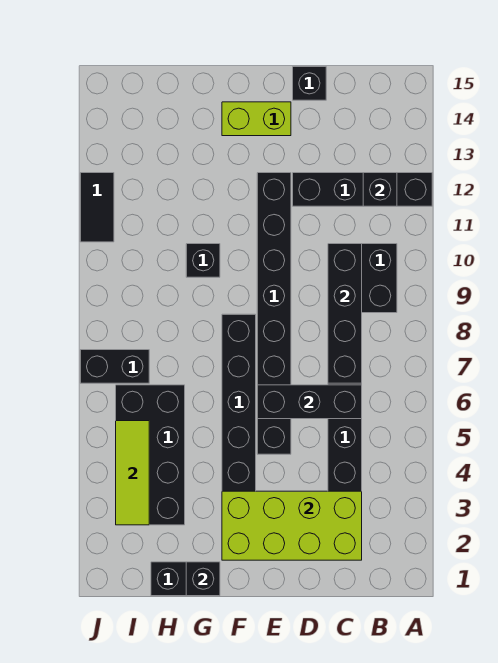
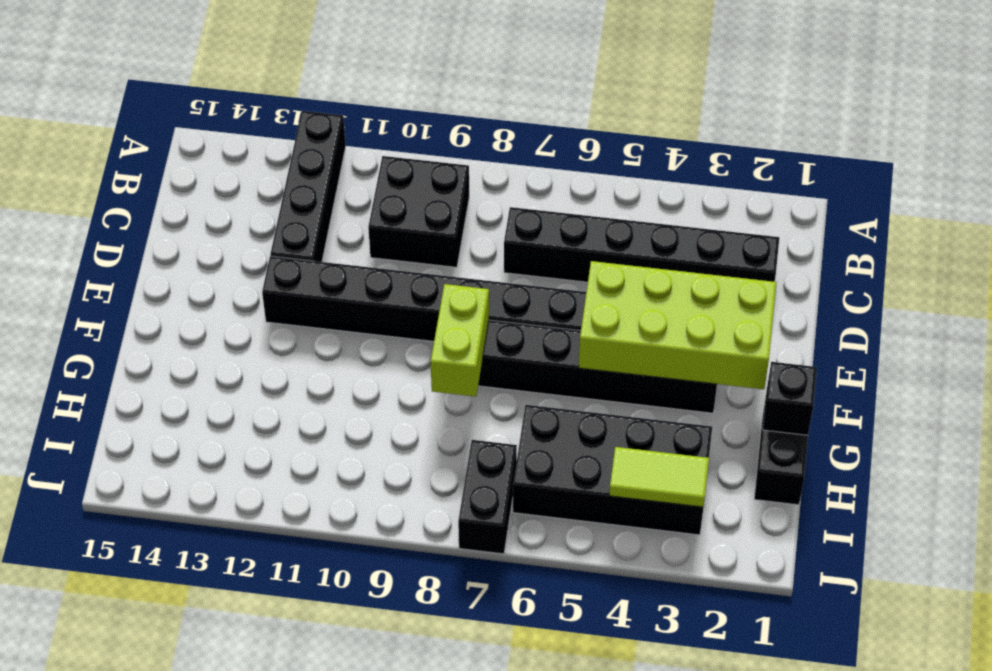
black 1x1 brick [363,173,397,206] -> none
lime 2x4 brick [222,491,362,560] -> lime 2x4 brick turned to [579,261,777,389]
black 1x3 brick [257,385,362,419] -> none
black 1x4 brick [328,244,362,383] -> none
black 1x1 brick [293,67,326,100] -> none
lime 1x2 brick [222,102,291,136] -> lime 1x2 brick moved to [431,284,489,397]
black 1x1 brick [186,244,220,277] -> none
lime 1x3 tile [116,421,149,525] -> lime 1x2 tile [609,447,709,507]
black 1x2 tile [80,173,114,242] -> none

